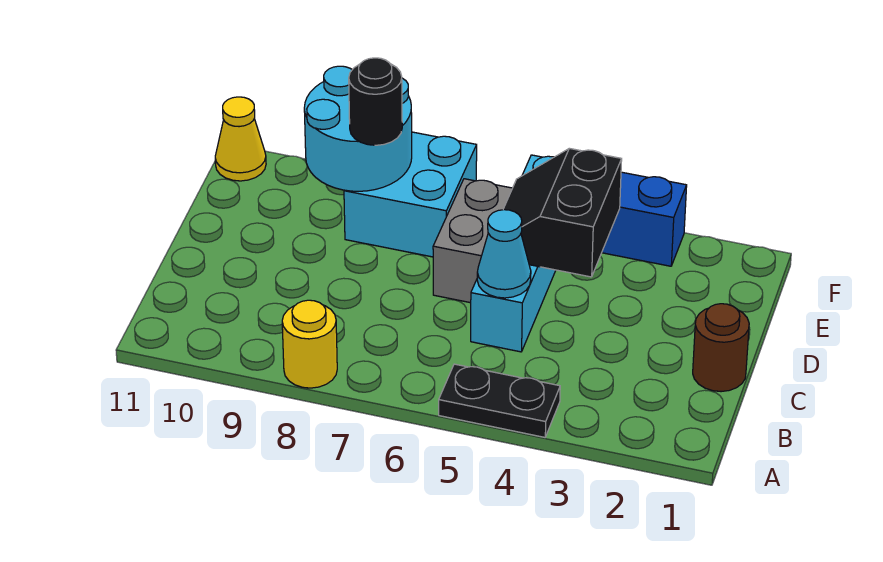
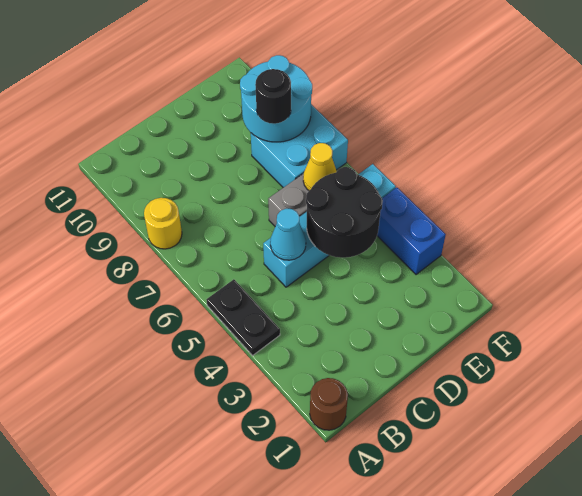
brown 1x1 round brick [693,304,749,392] -> brown 1x1 round brick moved to [310,378,348,430]
black 2x2 slope [503,148,622,277] -> black 2x2 round brick [306,167,383,258]
yellow 1x1 cone [215,97,266,181] -> yellow 1x1 cone moved to [303,143,337,190]

